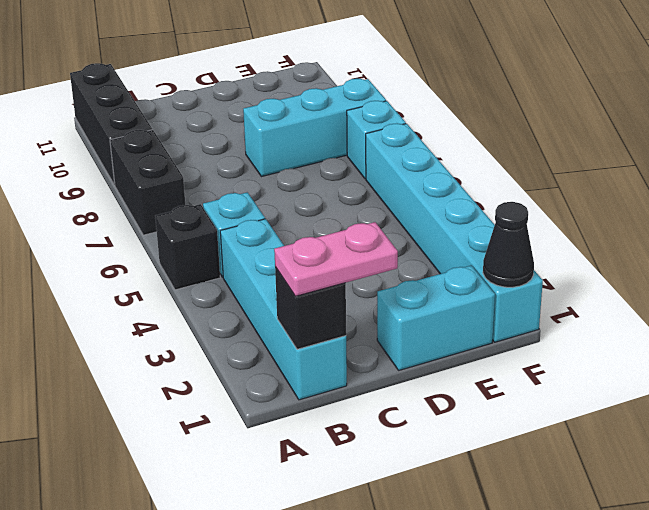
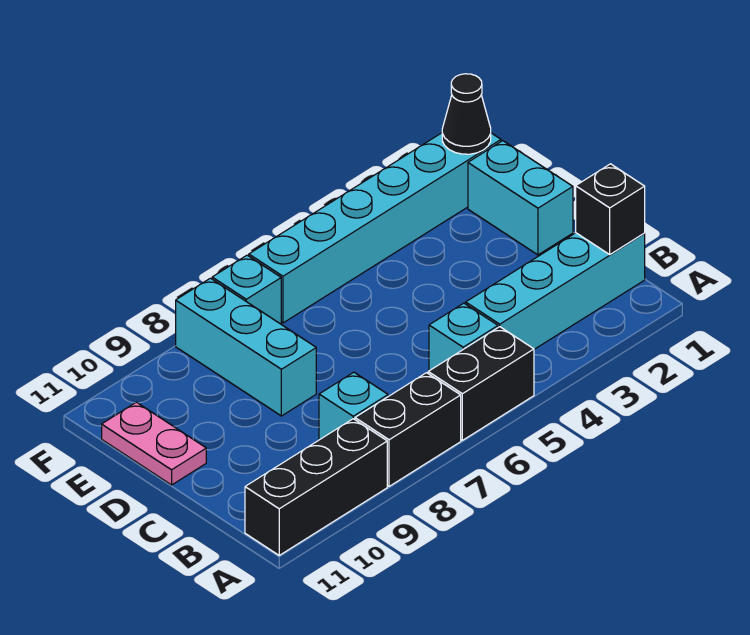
black 1x1 brick [155,204,220,290] -> black 1x2 brick [428,327,534,440]
pink 1x2 plate [274,222,398,296] -> pink 1x2 plate moved to [102,402,206,485]
none -> cyan 1x1 brick [319,372,388,440]

